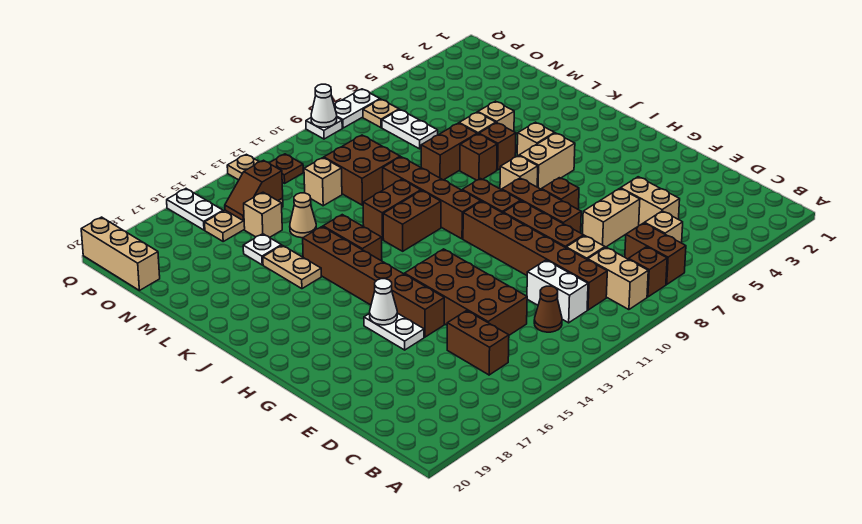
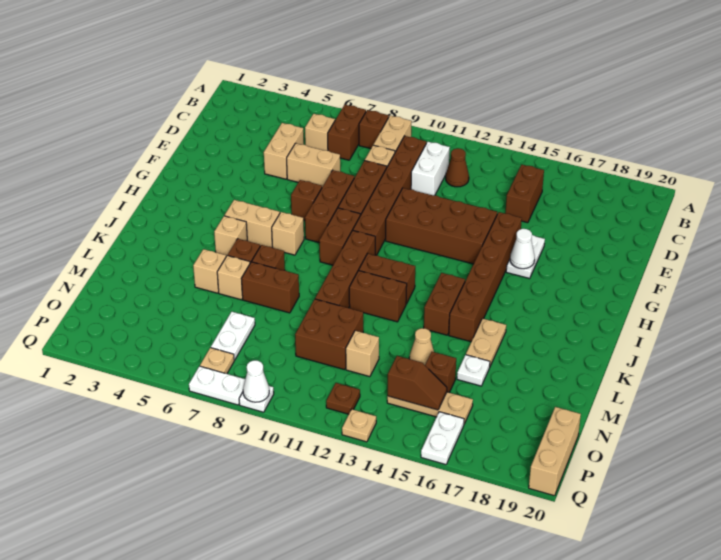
brown 2x4 brick [405,249,527,335] -> brown 2x4 brick turned to [386,188,497,264]
tan 1x1 brick [244,192,282,238] -> brown 1x1 brick [425,352,456,393]

